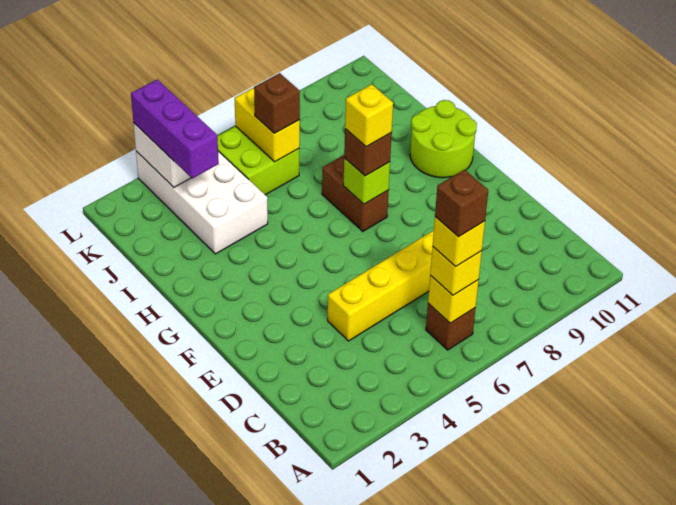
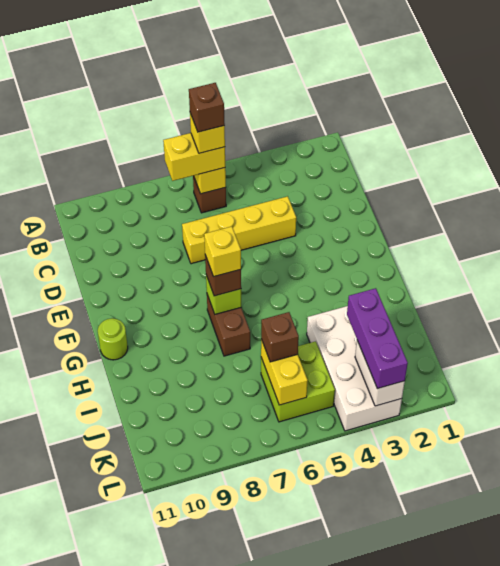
yellow 1x1 brick [430,247,482,295] -> yellow 1x2 brick [163,133,225,181]
lime 2x2 round brick [410,100,477,178] -> lime 1x1 round brick [98,318,128,360]

